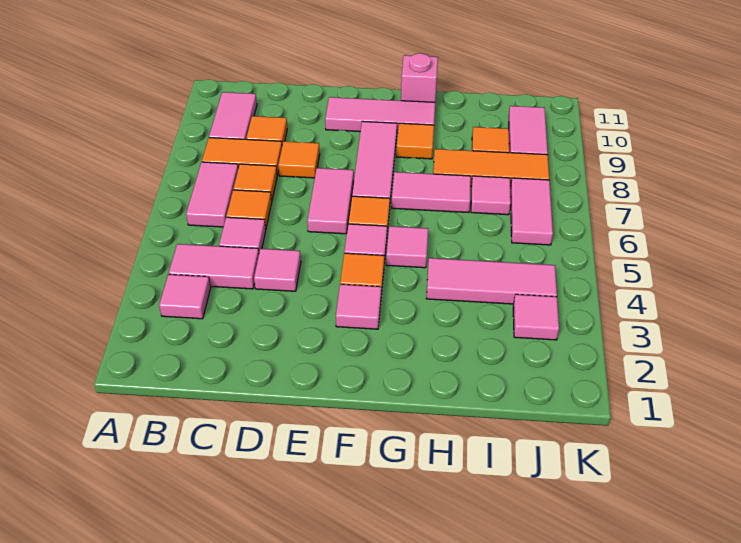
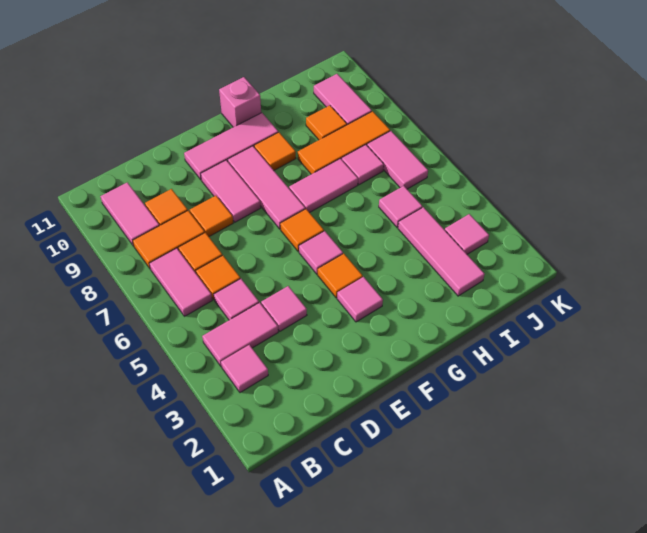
pink 1x2 tile [307,168,354,234] -> pink 1x2 tile moved to [201,160,261,222]
pink 1x1 tile [386,226,428,268] -> pink 1x1 tile moved to [379,186,423,227]
pink 1x3 tile [426,258,557,304] -> pink 1x3 tile turned to [398,207,485,296]

